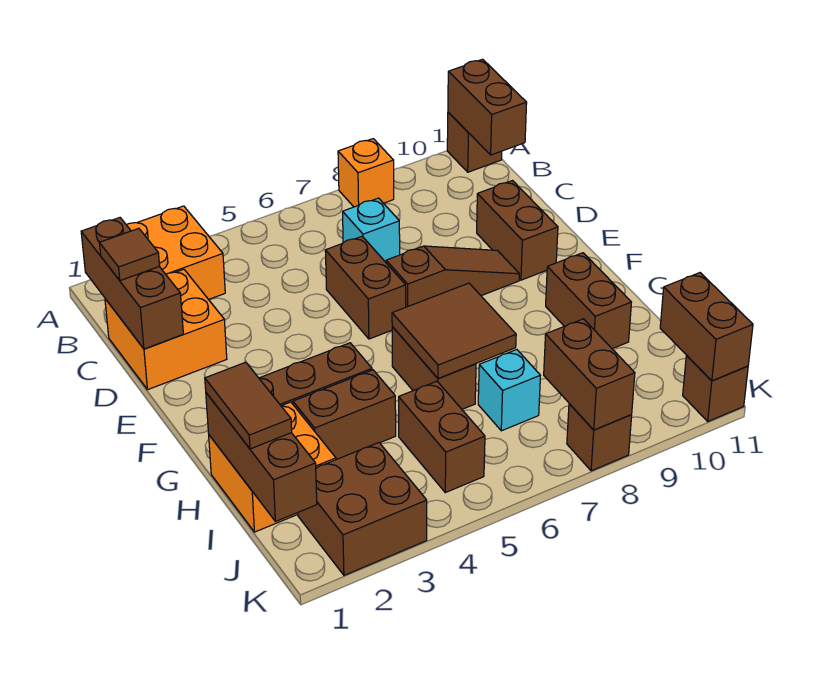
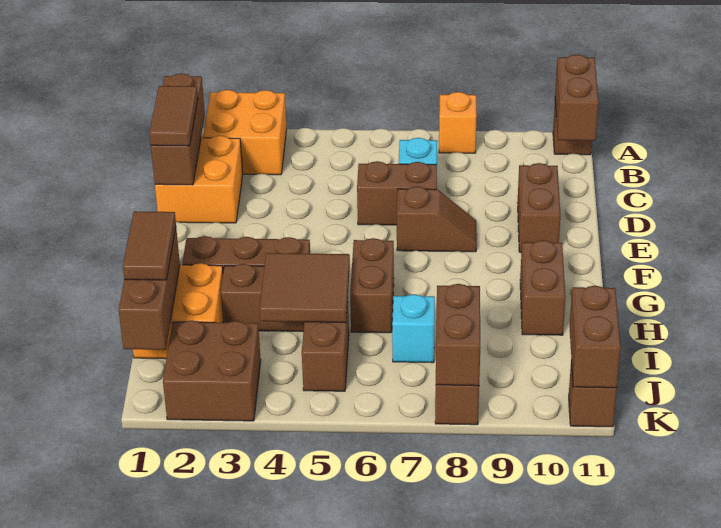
brown 1x1 tile [99,228,160,281] -> brown 1x2 tile [149,86,198,146]
brown 1x2 brick [325,236,406,339] -> brown 1x2 brick turned to [357,161,437,225]
brown 1x3 slope [386,246,519,307] -> brown 1x2 slope [397,187,477,252]
brown 2x2 tile [392,283,516,378] -> brown 2x2 tile moved to [260,253,350,323]

